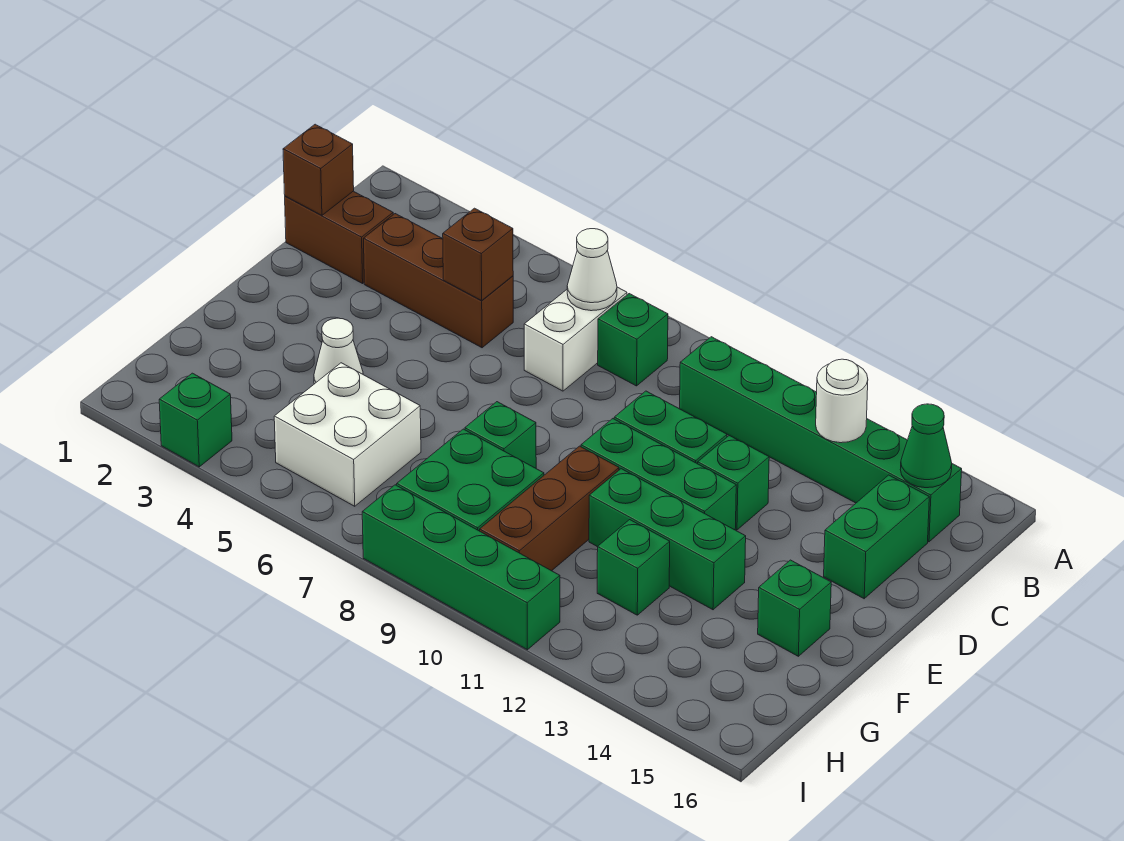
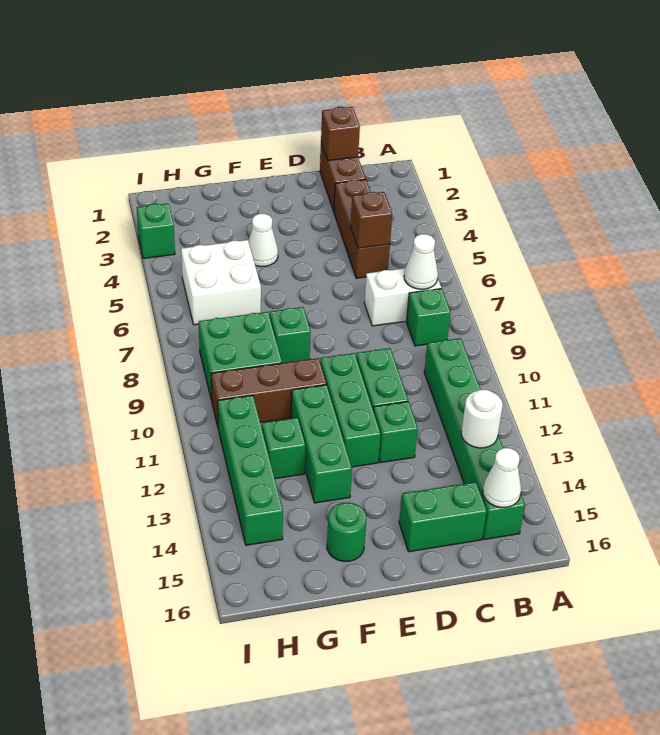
green 1x1 cone [900,404,952,488] -> white 1x1 cone [483,448,521,508]
green 1x1 brick [758,560,831,656] -> green 1x1 round brick [327,502,366,561]
green 1x4 brick [362,485,560,650] -> green 1x4 brick moved to [218,395,283,545]

